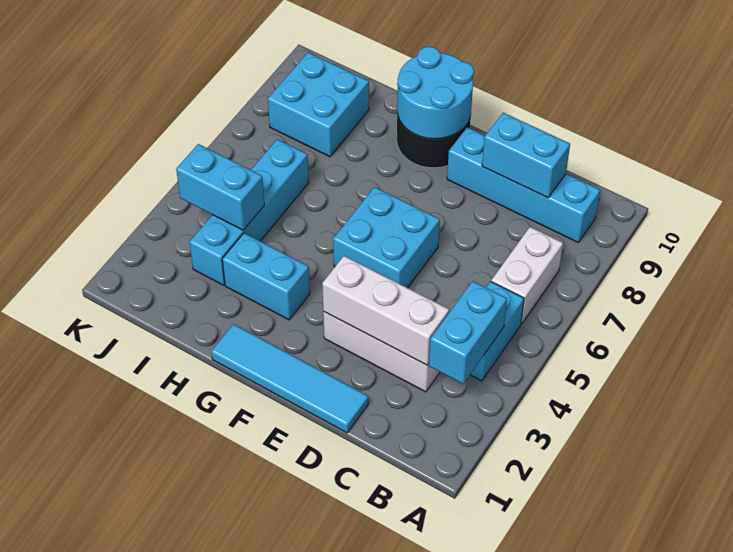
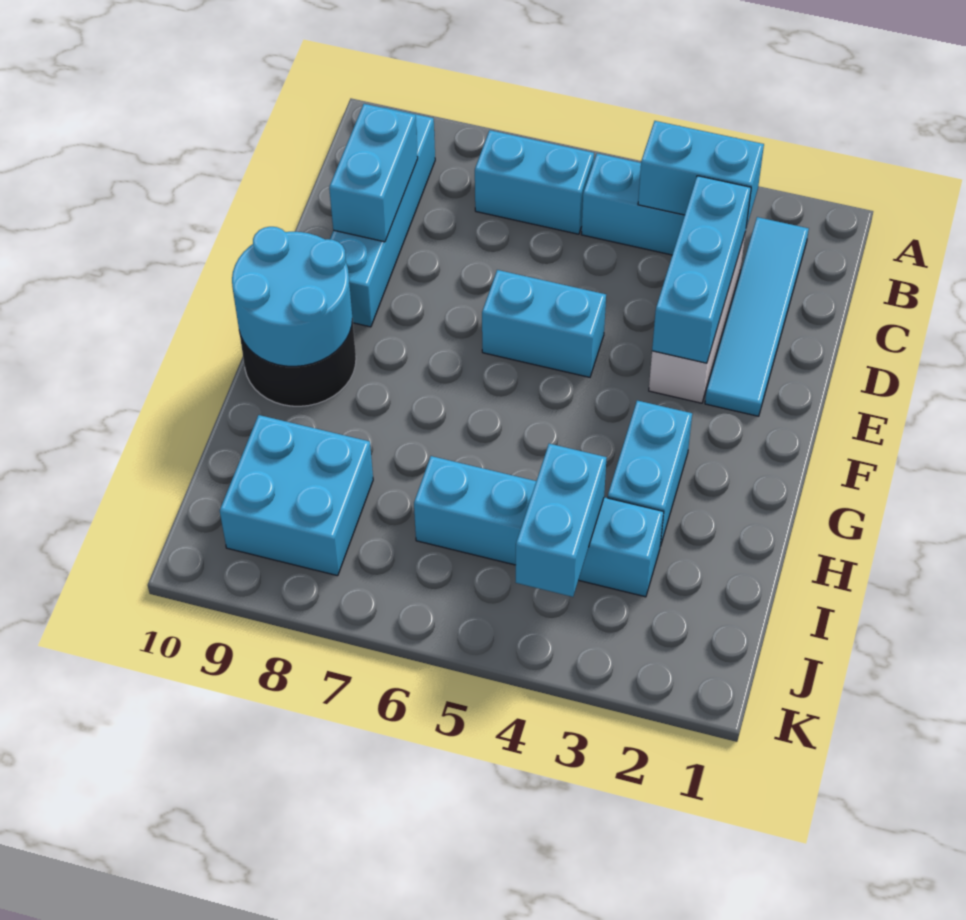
white 1x2 brick [491,227,563,324] -> cyan 1x2 brick [475,130,594,234]
white 1x3 brick [322,256,449,365] -> cyan 1x3 brick [652,176,751,363]
cyan 1x4 tile [211,324,368,433] -> cyan 1x4 tile moved to [705,217,809,416]
cyan 2x2 brick [333,187,440,288] -> cyan 1x2 brick [482,270,606,377]

